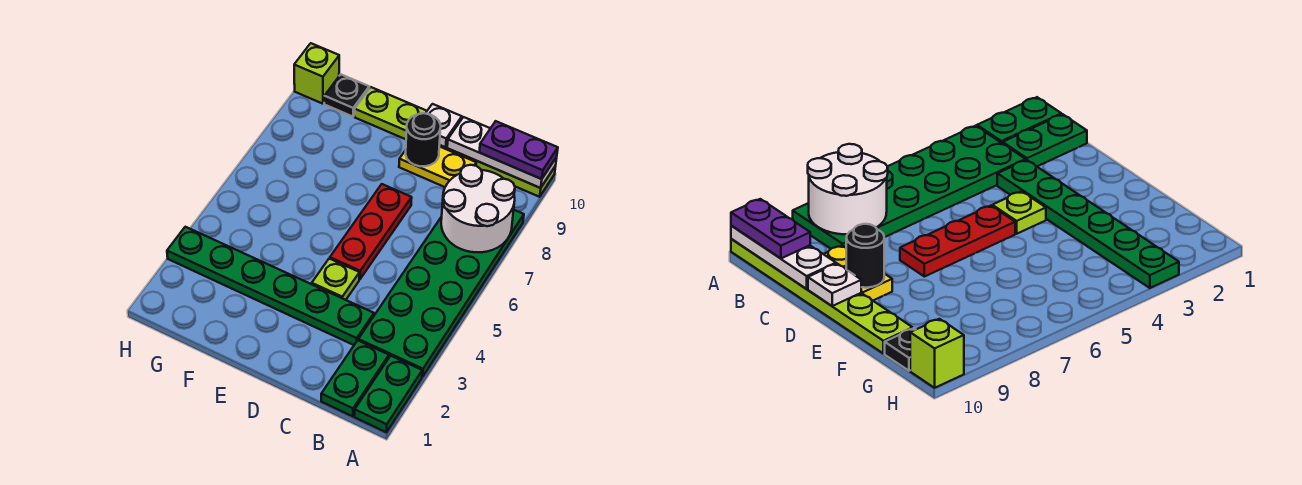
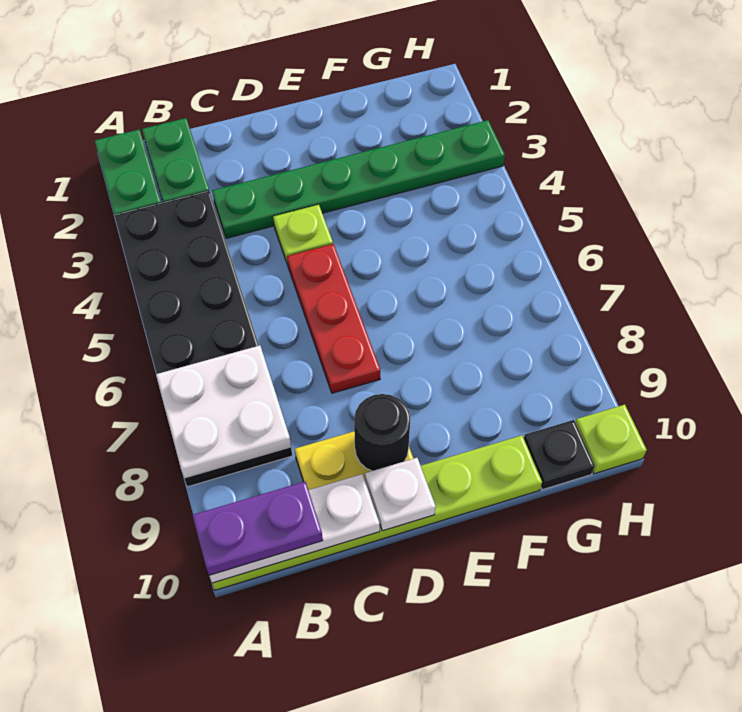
green 2x6 plate [358,210,524,377] -> black 2x6 plate [114,191,292,487]
white 2x2 round brick [441,165,515,252] -> white 2x2 plate [156,346,291,478]
lime 1x1 brick [294,43,339,104] -> lime 1x1 plate [575,405,647,474]

